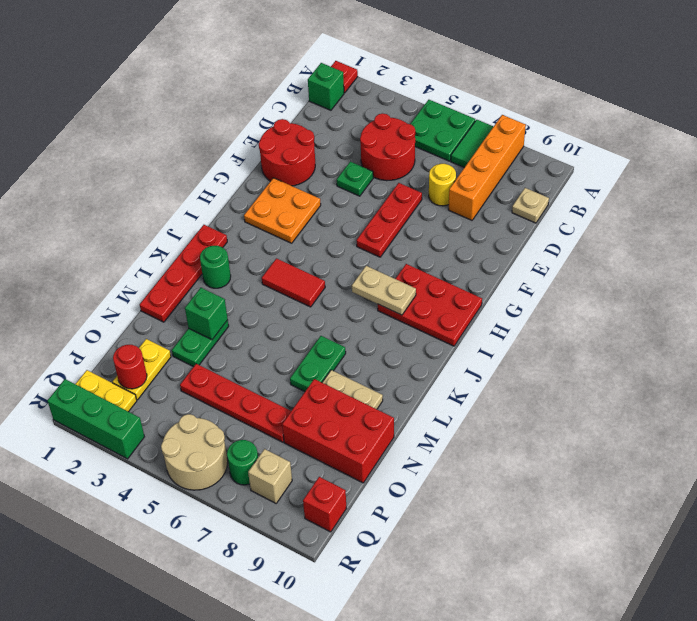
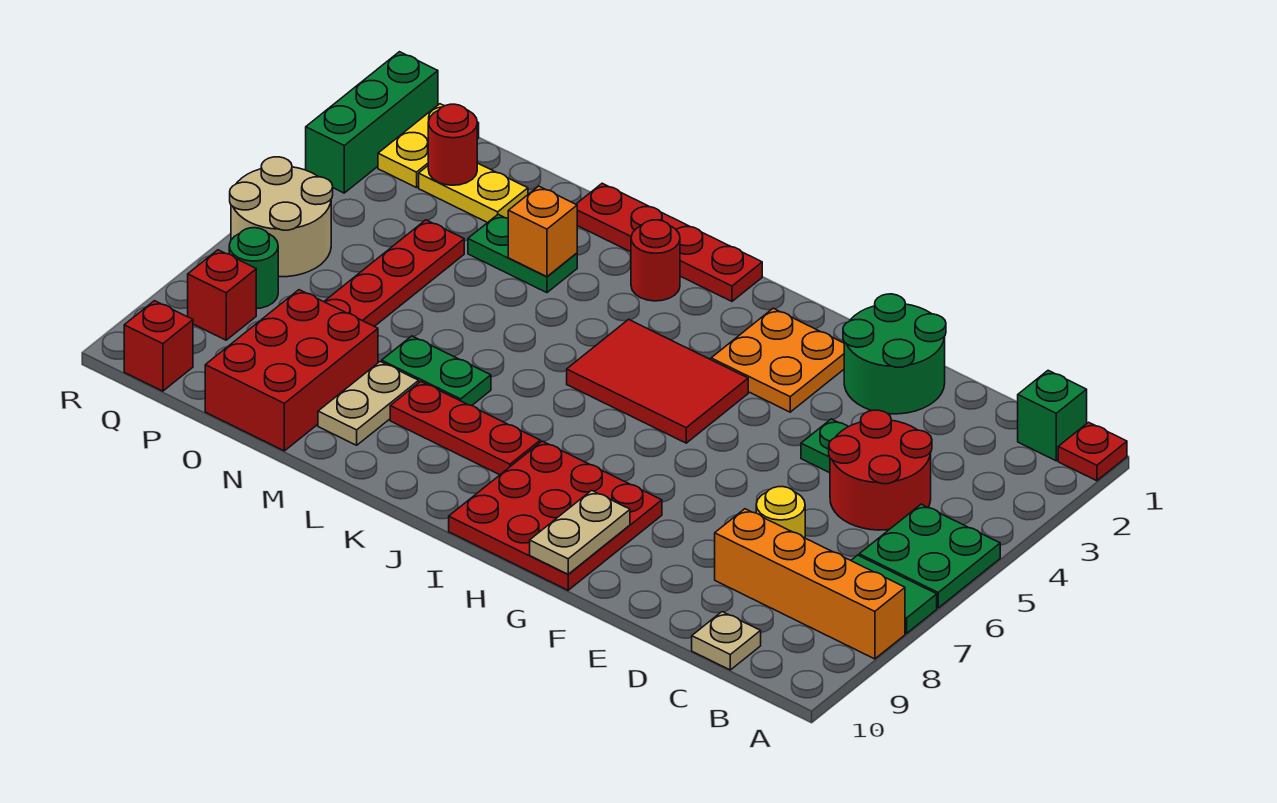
red 2x2 round brick [259,119,315,186] -> green 2x2 round brick [843,294,946,414]
red 1x3 plate [356,183,422,257] -> red 1x3 plate moved to [390,381,540,475]
red 2x3 plate [378,264,482,346] -> red 3x3 plate [449,441,662,590]
tan 1x2 plate [352,266,416,315] -> tan 1x2 plate moved to [530,490,630,574]
red 1x2 tile [262,258,325,307] -> red 2x3 tile [567,319,748,443]
green 1x1 round brick [200,246,231,288] -> red 1x1 round brick [631,220,680,301]
green 1x1 brick [185,288,228,340] -> orange 1x1 brick [508,186,577,277]
tan 1x1 brick [248,449,292,503] -> red 1x1 brick [188,250,256,340]

